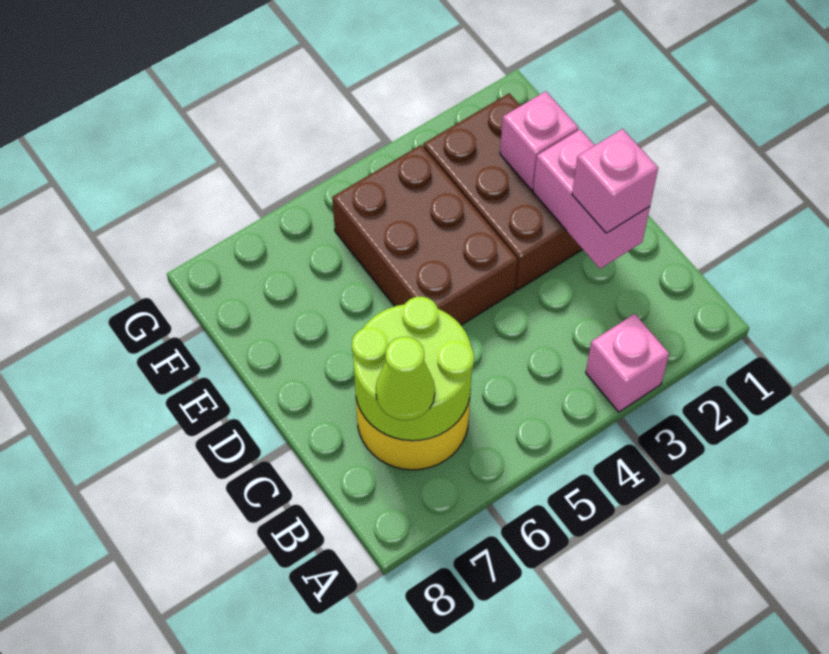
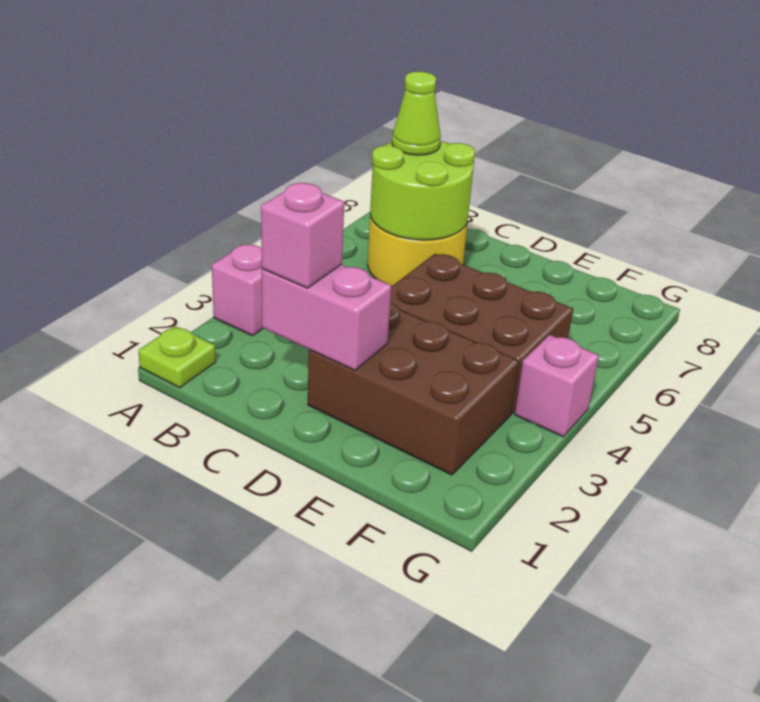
none -> lime 1x1 plate [138,326,216,388]
pink 1x1 brick [500,91,579,190] -> pink 1x1 brick moved to [515,335,599,437]

